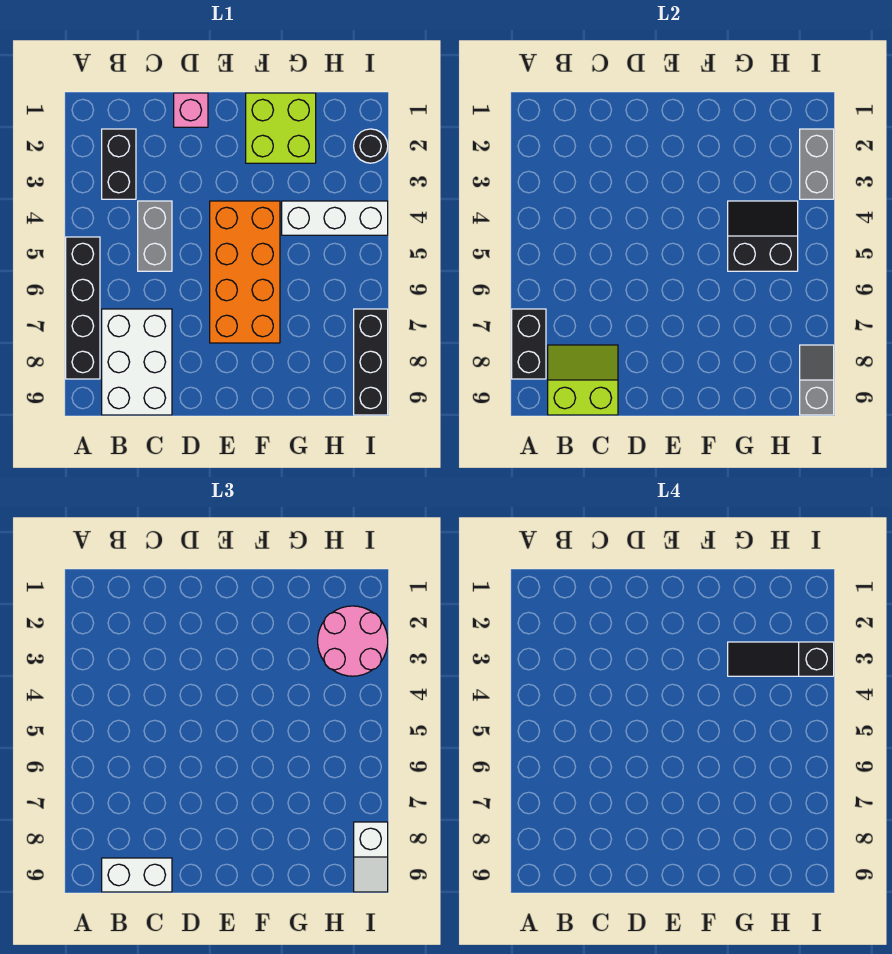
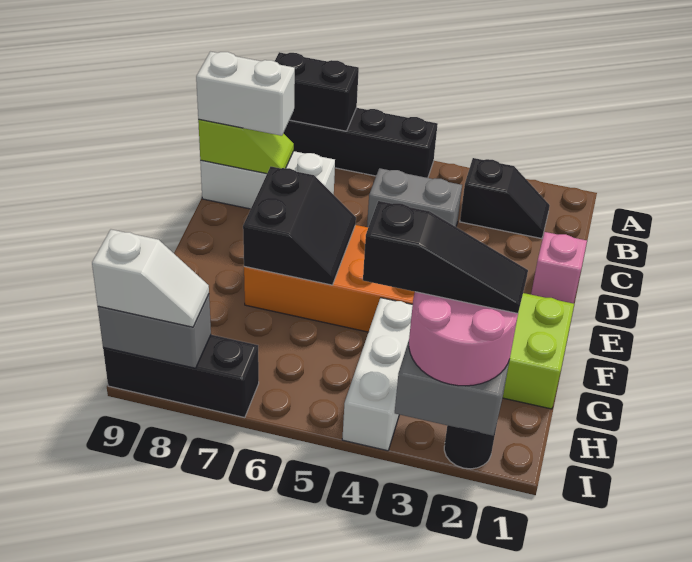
black 1x2 brick [102,129,136,199] -> black 1x2 slope [460,158,550,239]
white 2x3 brick [102,309,172,415] -> white 1x3 brick [200,151,335,209]
lime 2x2 slope [548,345,618,415] -> lime 1x2 slope [198,119,294,174]
white 1x2 brick [102,858,172,892] -> white 1x2 brick turned to [196,52,295,136]
black 1x3 slope [728,642,834,676] -> black 1x3 slope turned to [363,201,528,313]
black 2x2 slope [728,201,798,271] -> black 2x2 slope moved to [243,167,356,285]
grey 1x2 slope [800,345,834,415] -> grey 1x2 brick [98,295,211,368]
white 1x2 slope [354,822,388,892] -> white 1x2 slope turned to [92,229,209,327]

